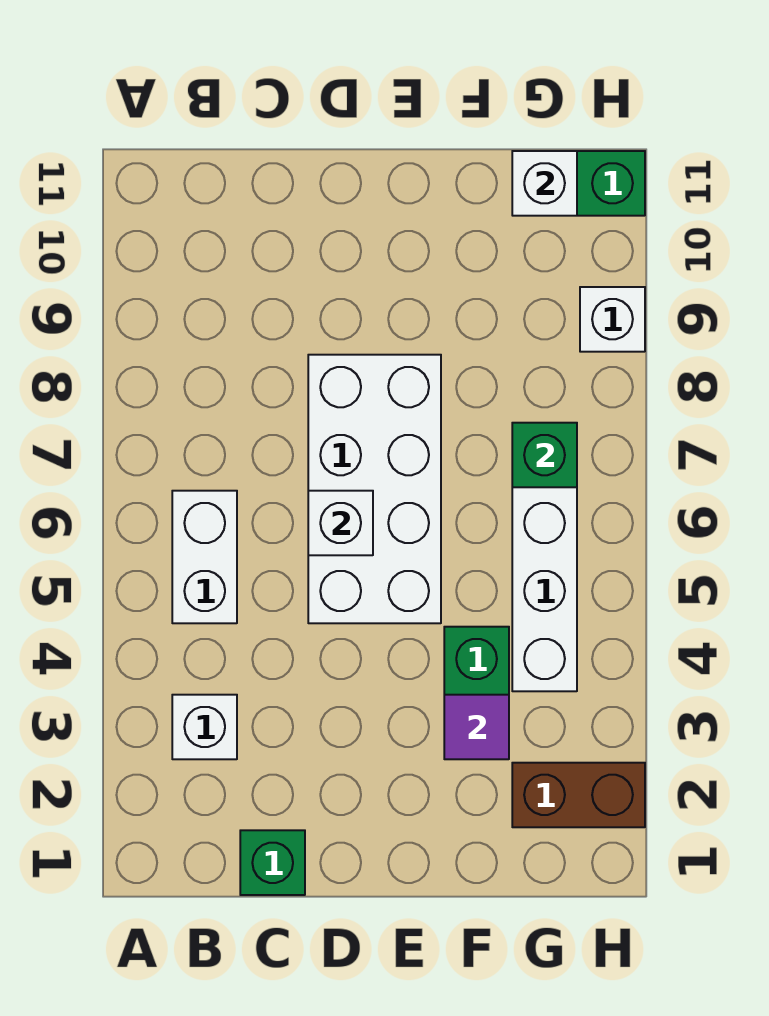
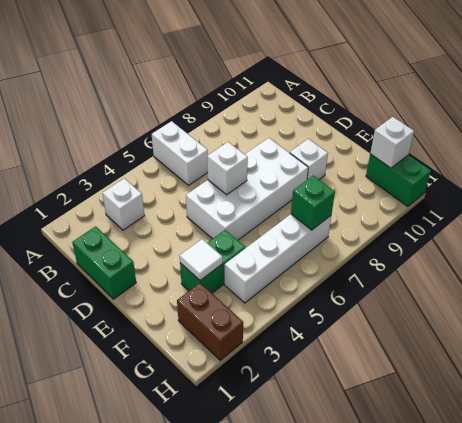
white 1x2 brick [172,491,237,623] -> white 1x2 brick turned to [152,121,208,185]
green 1x1 brick [240,830,305,895] -> green 1x2 brick [72,226,136,299]
purple 1x1 tile [444,695,509,759] -> white 1x1 tile [180,239,223,280]
white 1x1 brick [580,287,645,352] -> white 1x1 brick moved to [290,139,328,180]

